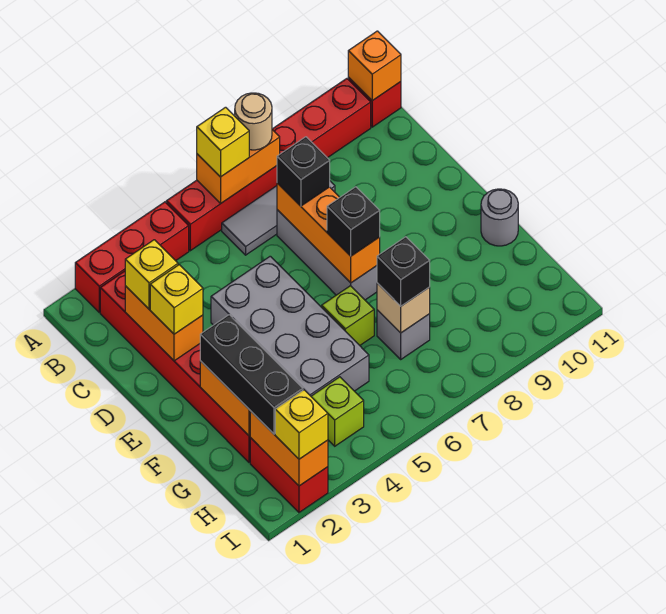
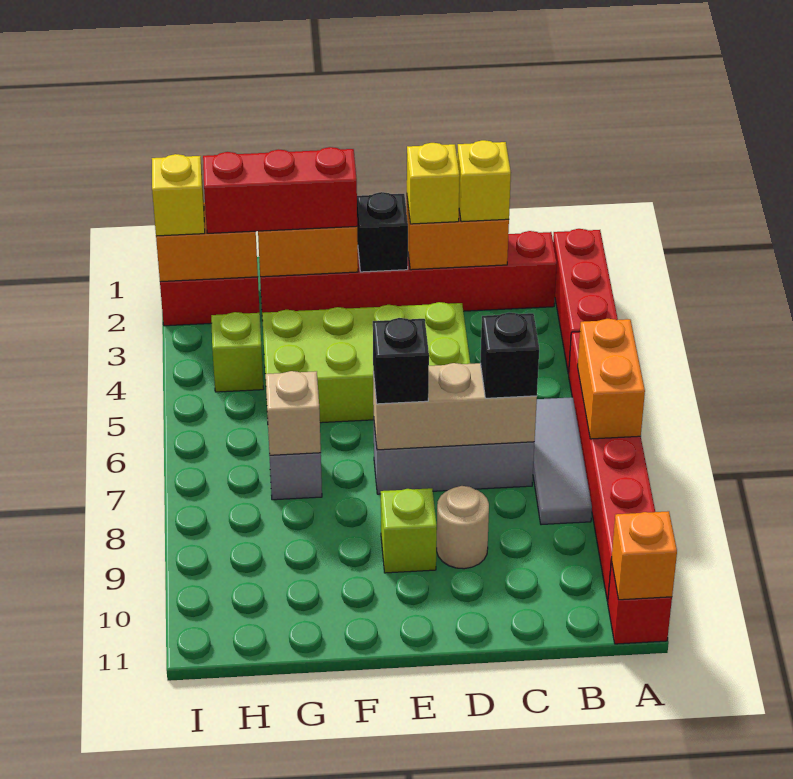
yellow 1x1 brick [197,107,249,177] -> none
tan 1x1 round brick [235,93,272,150] -> tan 1x1 round brick moved to [437,486,489,569]
orange 1x3 brick [277,183,380,283] -> tan 1x3 brick [373,363,537,450]
grey 2x4 brick [211,256,369,396] -> lime 2x4 brick [262,302,470,423]
black 1x3 brick [200,315,303,434] -> red 1x3 brick [203,147,357,233]
lime 1x1 brick [322,286,374,345] -> lime 1x1 brick moved to [381,488,437,573]
grey 1x1 round brick [481,189,518,246] -> none
black 1x1 brick [377,237,430,306] -> black 1x1 brick moved to [357,192,408,272]

